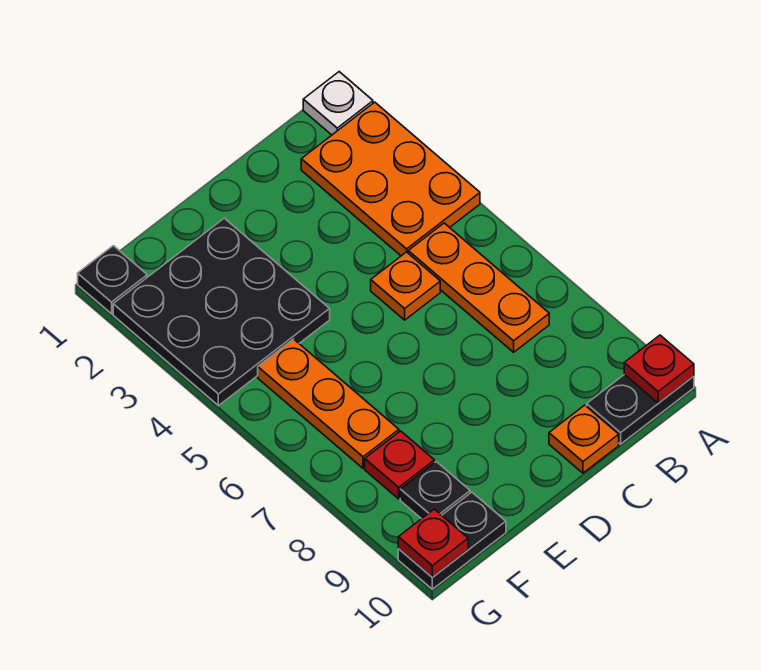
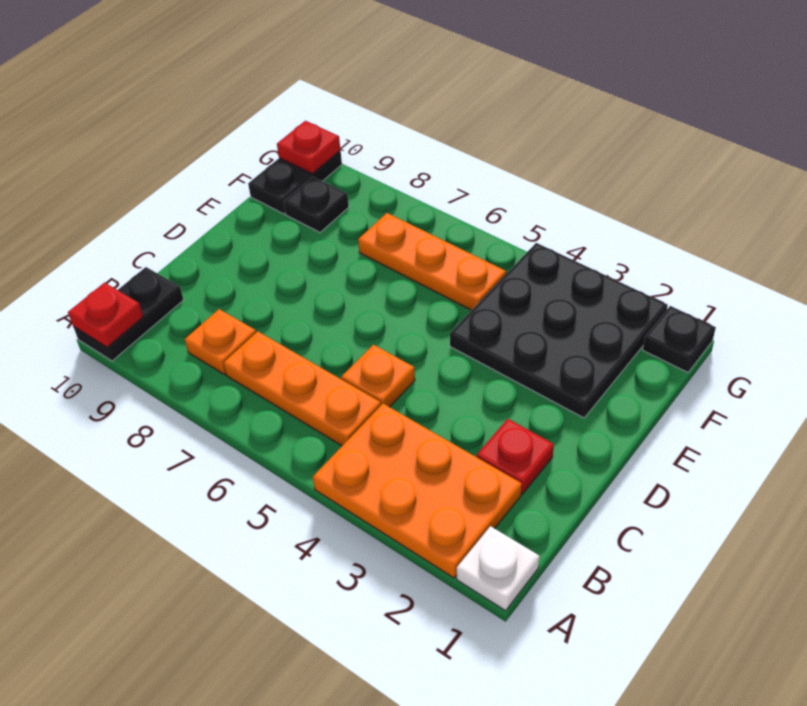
orange 1x1 plate [549,405,619,473] -> orange 1x1 plate moved to [185,309,256,374]
red 1x1 plate [365,431,435,499] -> red 1x1 plate moved to [477,419,554,494]

